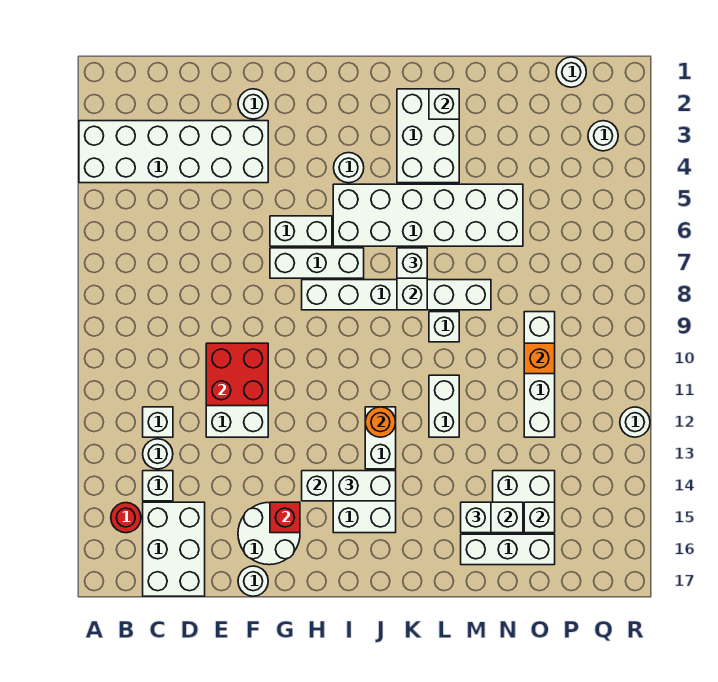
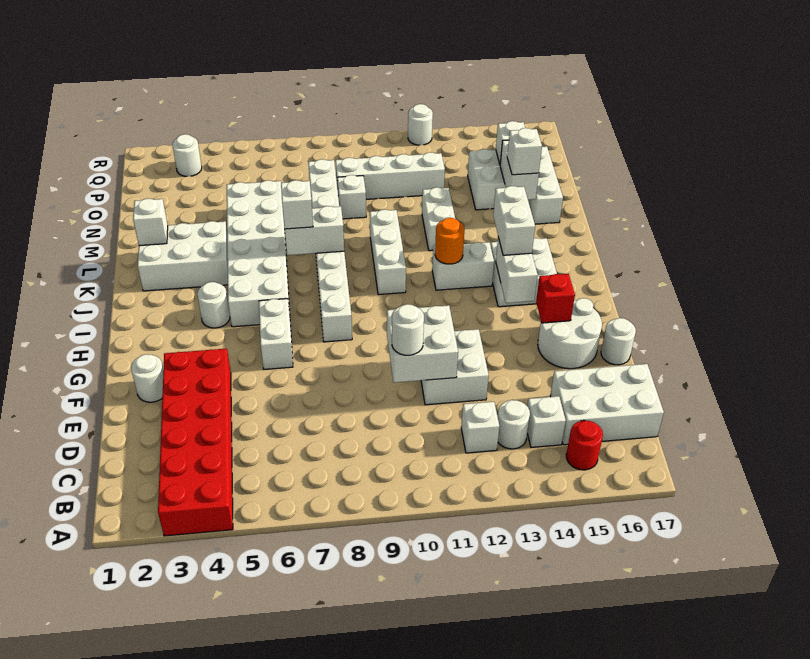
white 2x6 brick [79,121,268,183] -> red 2x6 brick [158,349,233,536]
red 2x2 brick [206,343,268,406] -> white 2x2 brick [387,305,458,383]
white 1x3 brick [270,248,364,278] -> white 1x3 brick moved to [370,210,406,295]
white 1x6 brick [302,280,491,310] -> white 1x8 brick [308,159,352,342]
white 1x1 brick [429,312,459,342] -> white 1x1 brick moved to [337,175,366,219]
white 1x2 brick [429,375,459,437] -> white 1x2 brick turned to [422,187,455,251]
orange 1x1 brick [524,343,555,374] -> none
white 1x1 round brick [556,57,586,87] -> white 1x1 round brick moved to [392,304,424,355]

